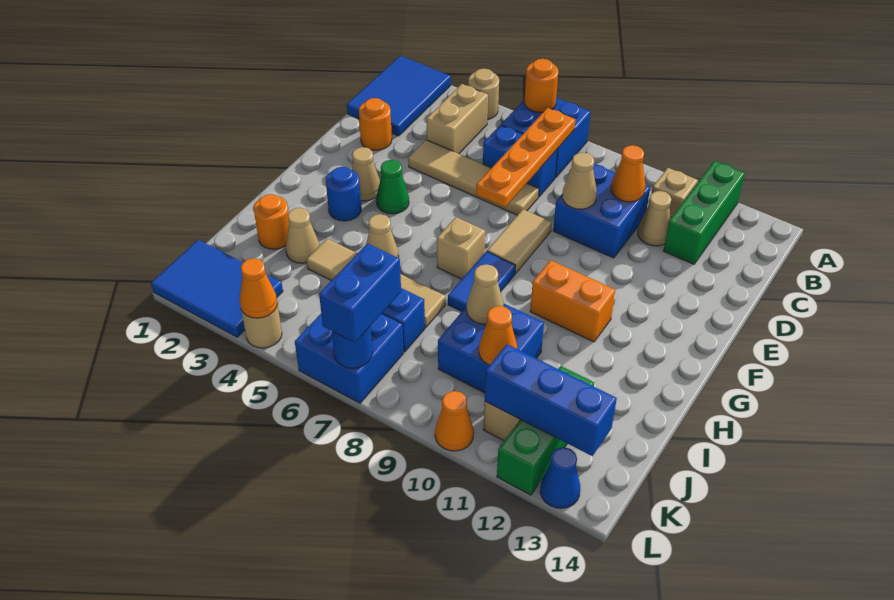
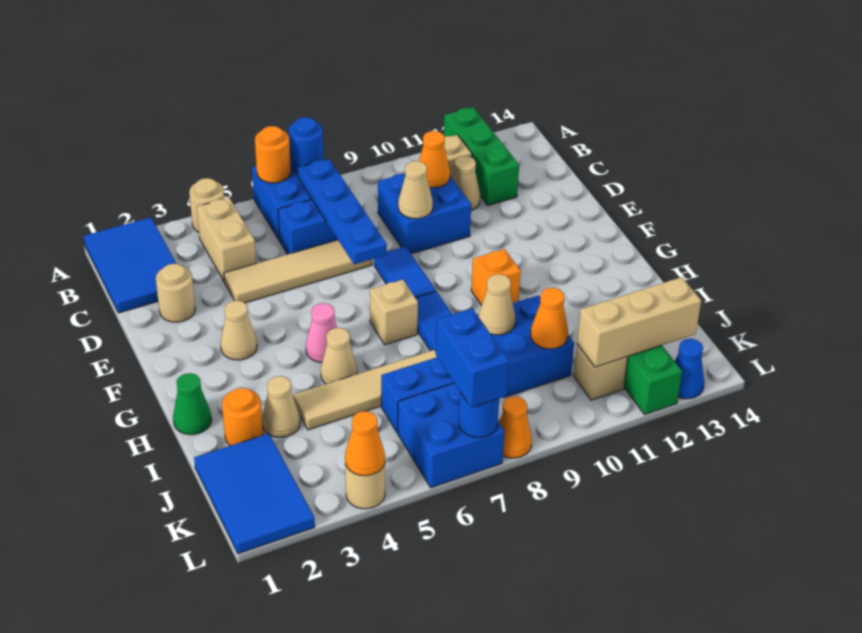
orange 1x4 plate [476,108,575,207] -> blue 1x4 plate [298,159,387,264]
orange 1x1 round brick [359,98,392,150] -> tan 1x1 round brick [156,264,195,322]
tan 1x2 tile [487,209,552,273] -> blue 1x2 tile [374,246,436,298]
green 1x1 cone [376,160,409,214] -> green 1x1 cone moved to [173,373,212,435]
blue 1x1 round brick [326,167,361,221] -> blue 1x1 round brick moved to [289,117,324,172]
none -> pink 1x1 cone [306,303,337,362]
orange 1x2 brick [530,260,615,342] -> orange 1x1 brick [471,249,521,305]
blue 2x3 tile [151,240,283,337] -> blue 2x3 tile turned to [194,433,315,554]
blue 1x3 brick [485,344,617,456] -> tan 1x3 brick [577,277,701,367]
orange 1x1 cone [435,391,474,451] -> orange 1x1 cone moved to [499,397,532,458]

